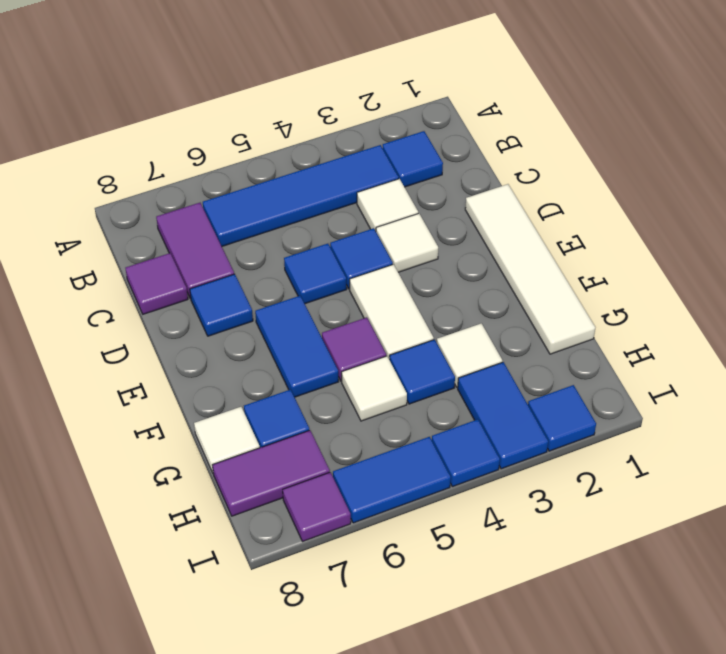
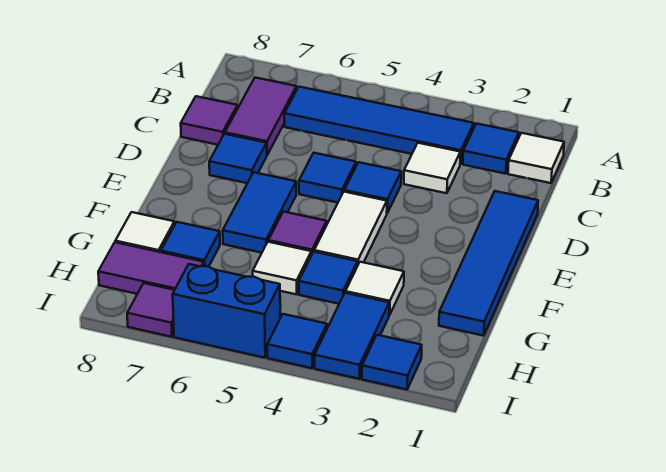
white 1x4 tile [465,184,595,354] -> blue 1x4 tile [439,191,538,336]
white 1x1 tile [376,213,438,272] -> white 1x1 tile moved to [508,133,564,183]
blue 1x2 tile [333,437,451,523] -> blue 1x2 brick [173,264,280,358]

